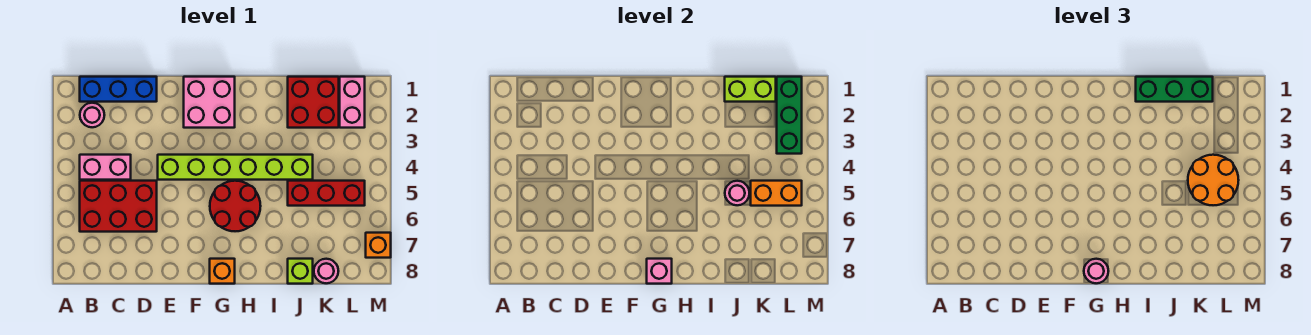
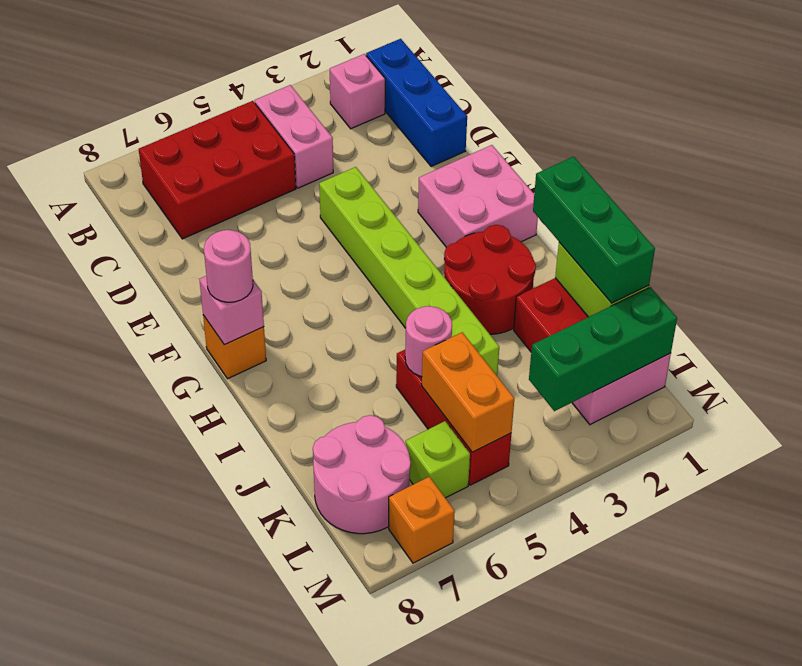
pink 1x1 round brick [80,103,104,127] -> pink 1x1 brick [330,54,385,129]
red 2x3 brick [80,181,157,232] -> red 2x3 brick turned to [139,101,296,239]
red 2x2 round brick [210,181,261,231] -> red 2x2 round brick moved to [444,225,536,334]
lime 1x1 brick [288,259,313,284] -> lime 1x1 brick moved to [406,421,470,498]
orange 2x2 round brick [1188,155,1239,205] -> none
pink 1x1 round brick [314,259,338,283] -> pink 2x2 round brick [313,415,411,534]

